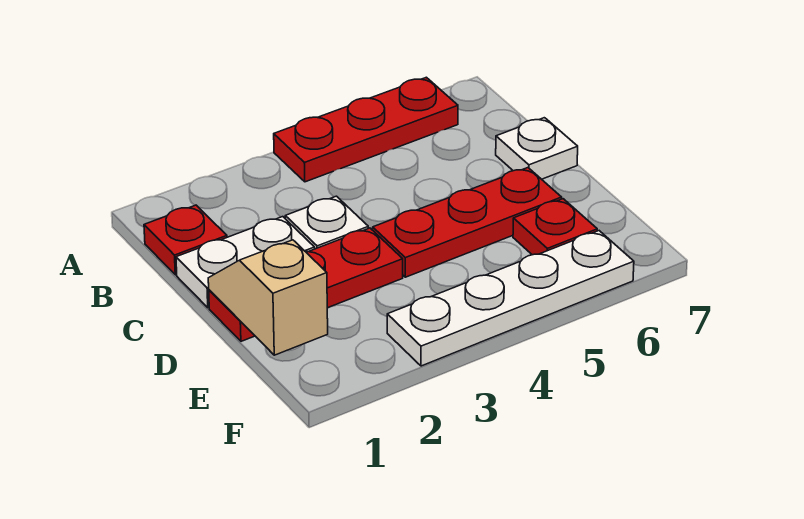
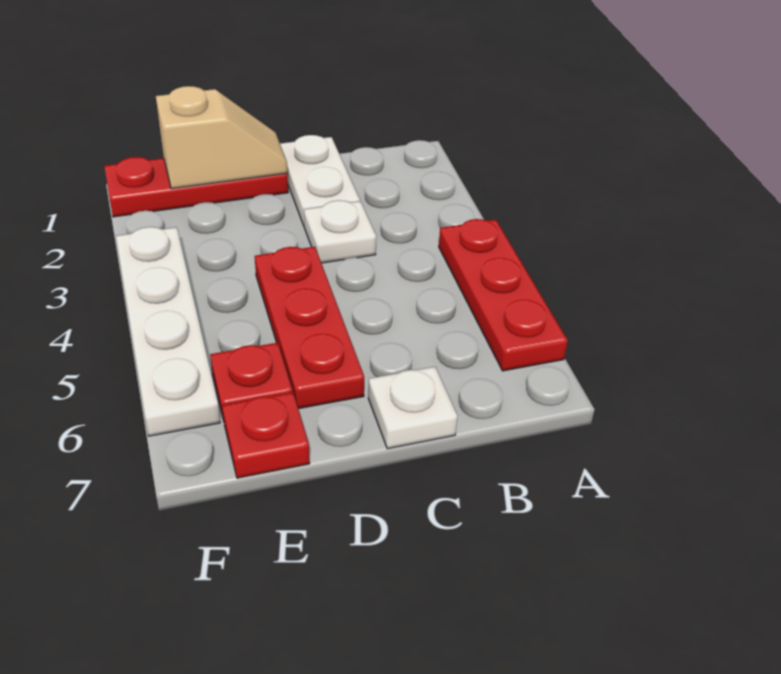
red 1x1 plate [144,205,227,275] -> red 1x1 plate moved to [222,392,310,478]
red 1x3 plate [209,228,403,341] -> red 1x3 plate turned to [104,157,288,217]

